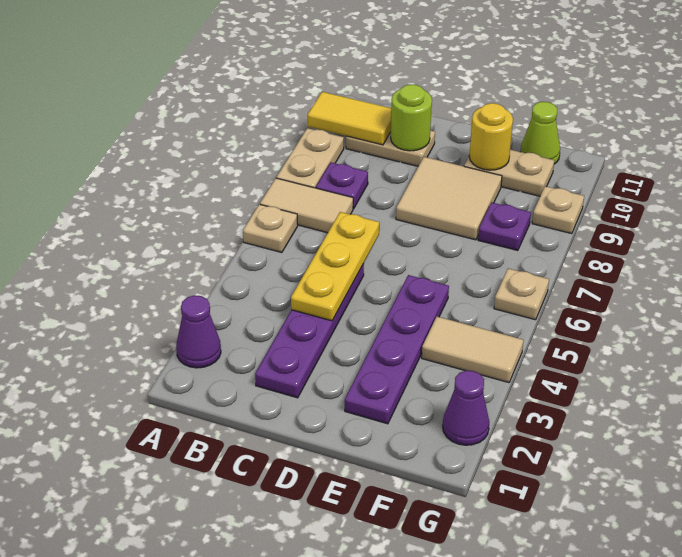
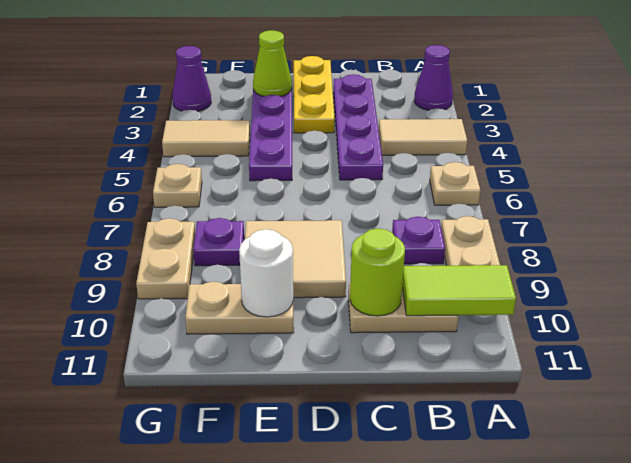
tan 1x2 tile [260,178,353,233] -> tan 1x2 tile moved to [379,119,467,155]
yellow 1x2 tile [308,92,391,145] -> lime 1x2 tile [402,265,516,316]
yellow 1x3 plate [291,212,379,321] -> yellow 1x3 plate moved to [294,56,335,133]
yellow 1x1 round brick [469,103,513,170] -> white 1x1 round brick [239,229,293,317]
lime 1x1 cone [521,102,560,164] -> lime 1x1 cone moved to [253,30,292,96]
tan 1x1 plate [532,186,584,234] -> tan 1x2 plate [136,218,195,299]

